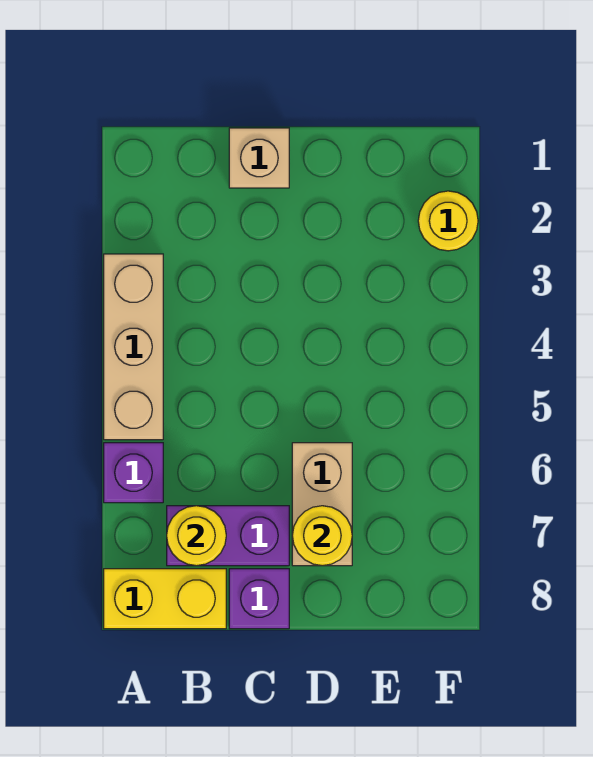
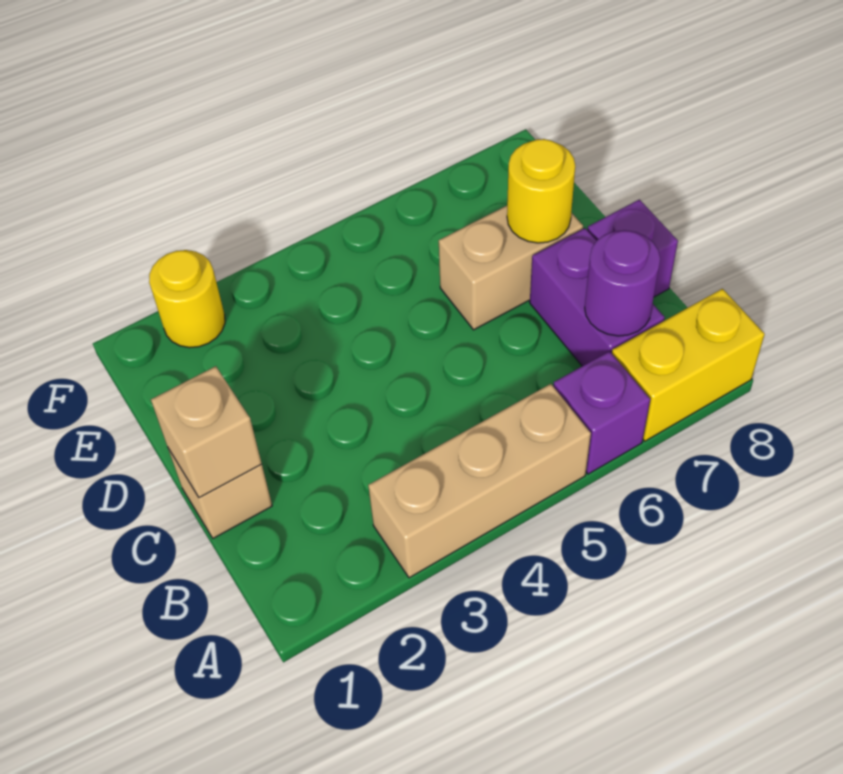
yellow 1x2 brick [104,569,226,629] -> yellow 1x2 brick turned to [612,289,765,441]
yellow 1x1 round brick [167,506,226,566] -> purple 1x1 round brick [585,230,660,336]
none -> tan 1x1 brick [151,366,262,498]

